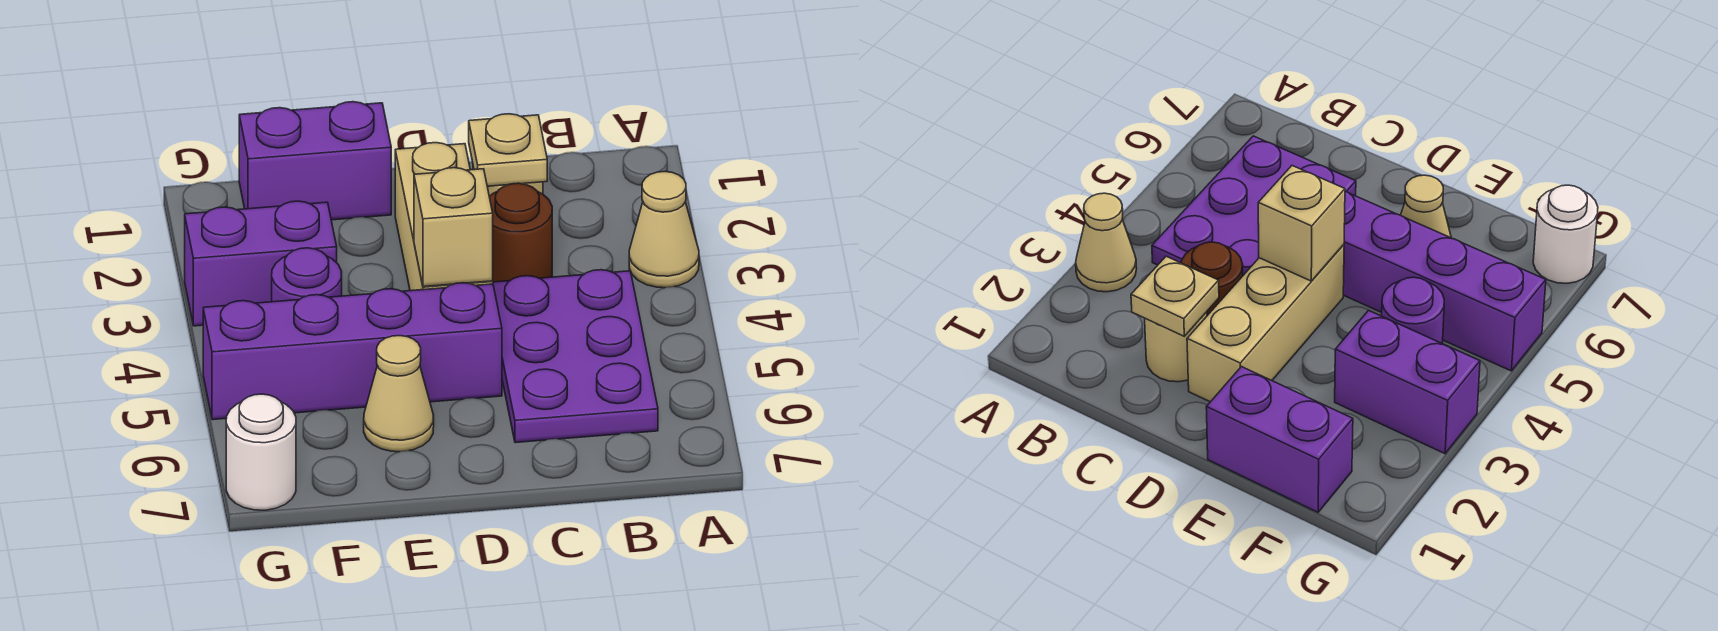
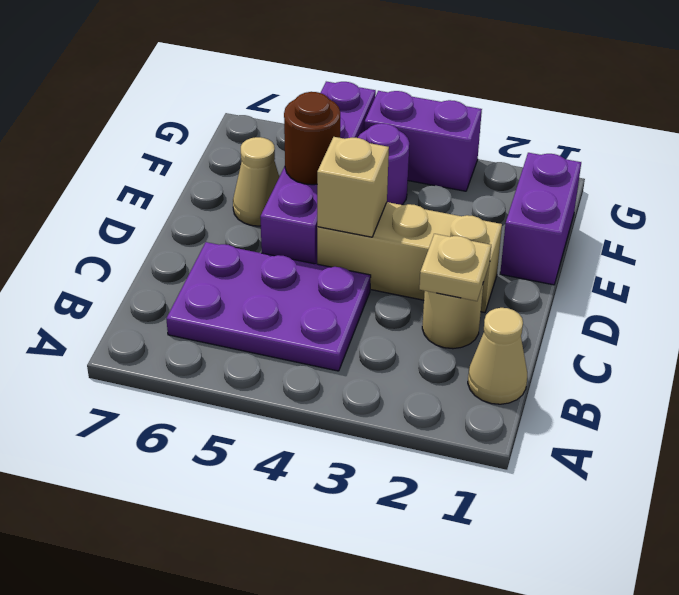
tan 1x1 cone [629,172,699,288] -> tan 1x1 cone moved to [468,308,527,404]
brown 1x1 round brick [489,183,552,282] -> brown 1x1 round brick moved to [284,92,340,185]
purple 1x2 brick [185,201,337,326] -> purple 1x2 brick turned to [364,91,482,191]
white 1x1 round brick [226,394,296,510] -> none

